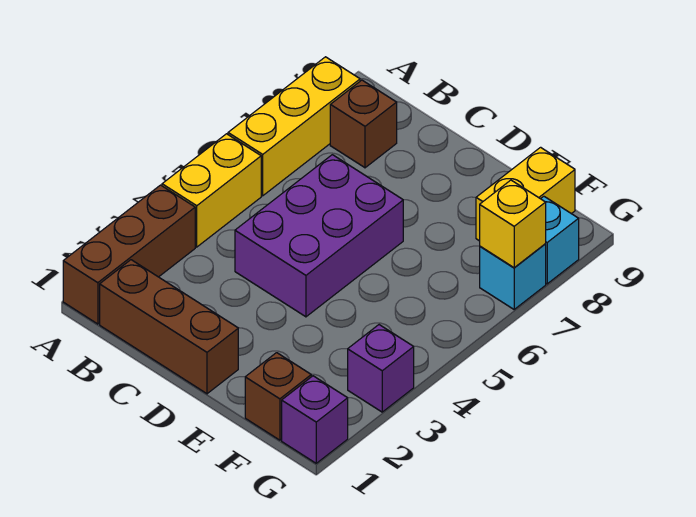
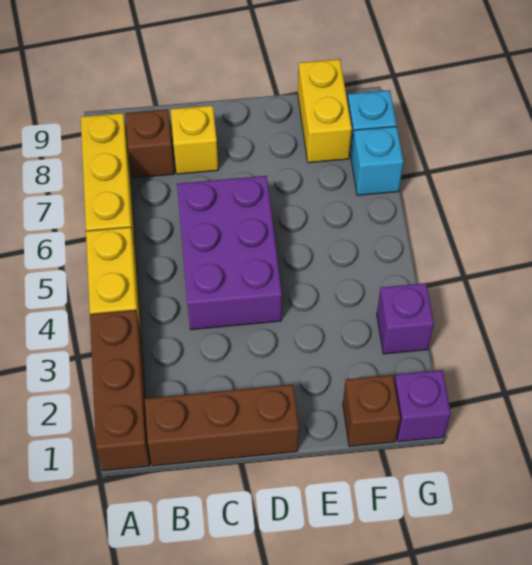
yellow 1x1 brick [480,180,546,268] -> yellow 1x1 brick moved to [170,105,218,174]

